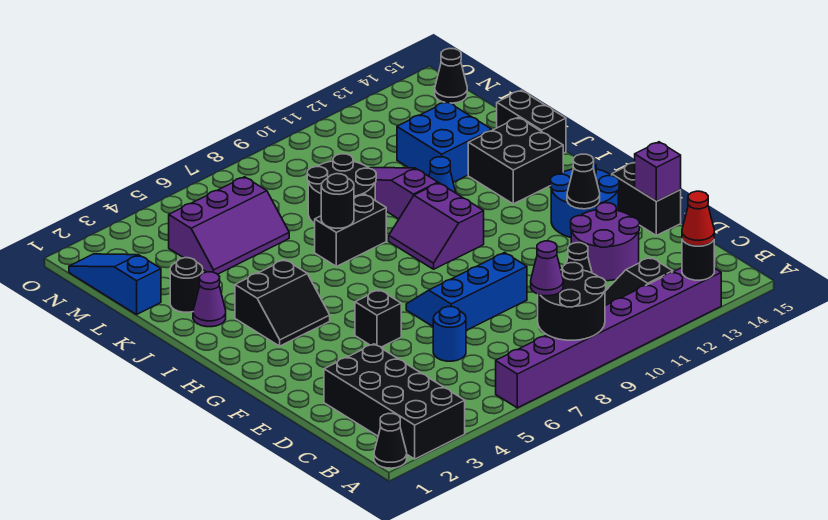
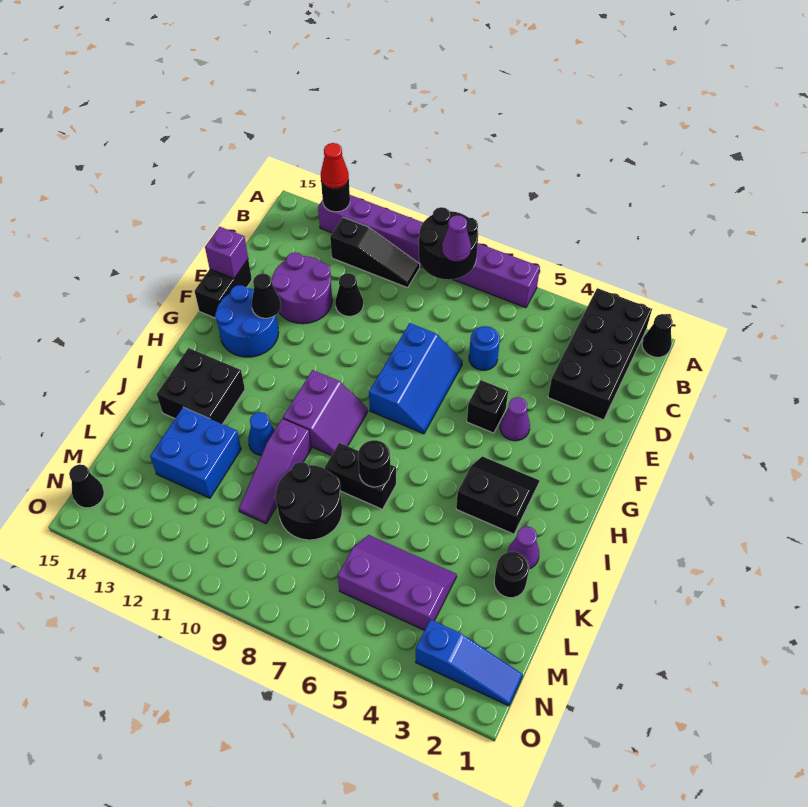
blue 2x3 slope [406,253,527,330] -> blue 2x3 slope turned to [369,323,463,434]
none -> purple 1x1 cone [500,397,530,441]
black 1x2 brick [497,90,566,153] -> none
blue 1x3 slope [69,254,161,314] -> blue 1x3 slope turned to [416,620,523,706]

